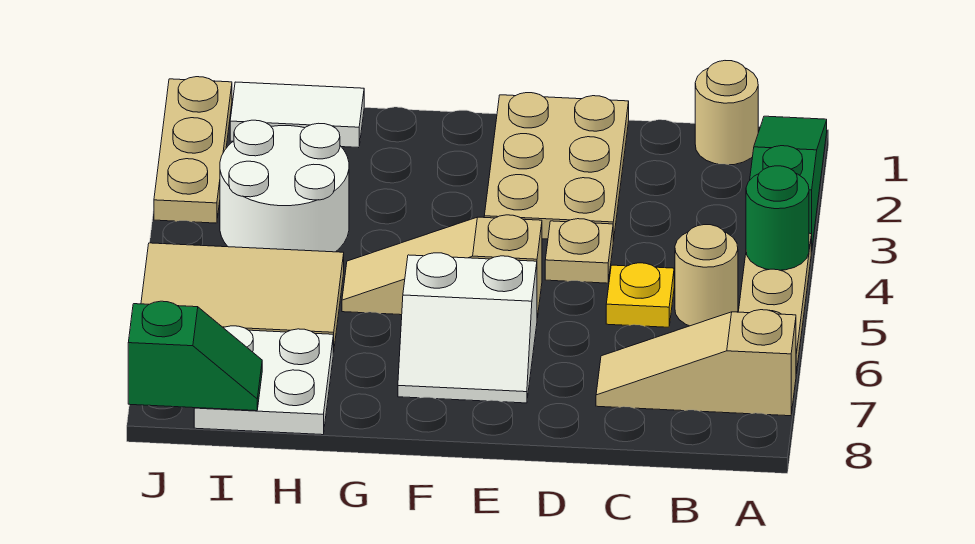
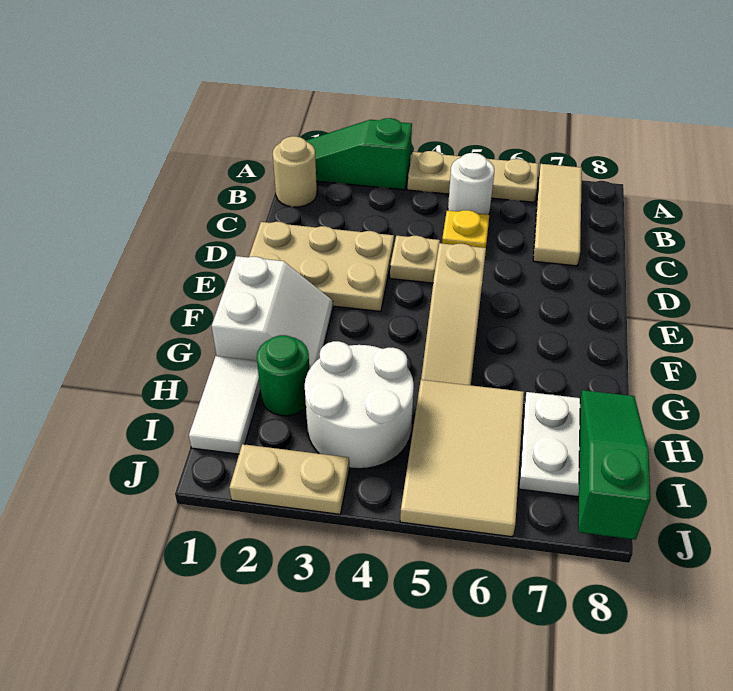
green 1x1 round brick [746,166,809,270] -> green 1x1 round brick moved to [257,335,310,416]
tan 1x3 slope [596,310,796,416] -> tan 1x3 tile [533,164,582,266]
tan 1x1 round brick [675,225,738,326] -> white 1x1 round brick [448,153,494,214]
white 2x2 slope [398,253,537,403] -> white 2x2 slope moved to [212,256,333,369]
green 1x2 slope [128,301,262,411] -> green 1x3 slope [578,390,650,540]
tan 1x3 plate [154,77,232,223] -> tan 1x2 plate [229,444,349,514]

